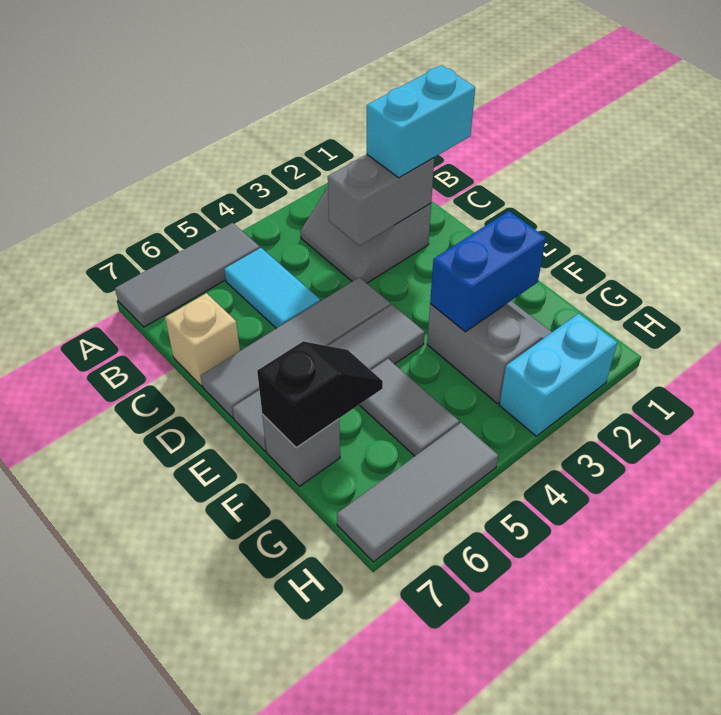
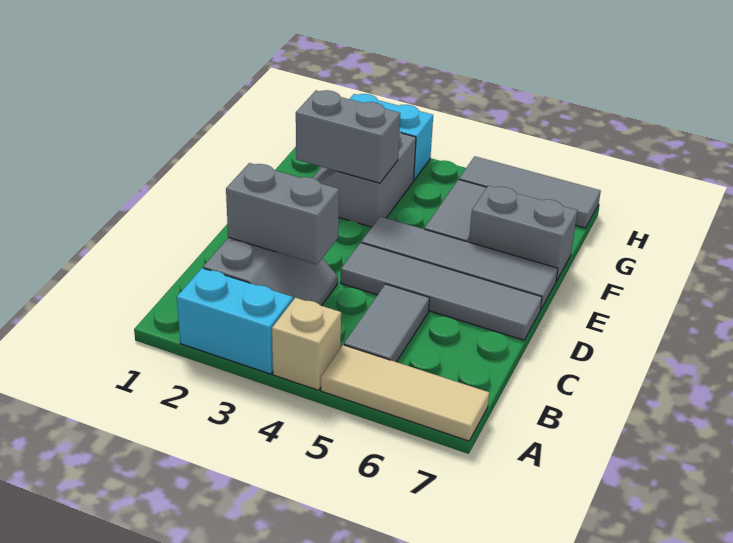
grey 1x3 tile [115,223,260,327] -> tan 1x3 tile [321,345,489,441]
cyan 1x2 tile [224,248,320,328] -> grey 1x2 tile [344,284,429,362]
cyan 1x2 brick [367,65,475,178] -> cyan 1x2 brick moved to [177,268,293,374]
tan 1x1 brick [165,293,240,386] -> tan 1x1 brick moved to [272,298,341,390]
blue 1x2 brick [430,211,546,332] -> grey 1x2 brick [296,90,400,183]
black 1x2 slope [257,341,383,448] -> none
grey 1x1 brick [262,414,340,486] -> grey 1x2 brick [469,185,578,281]

